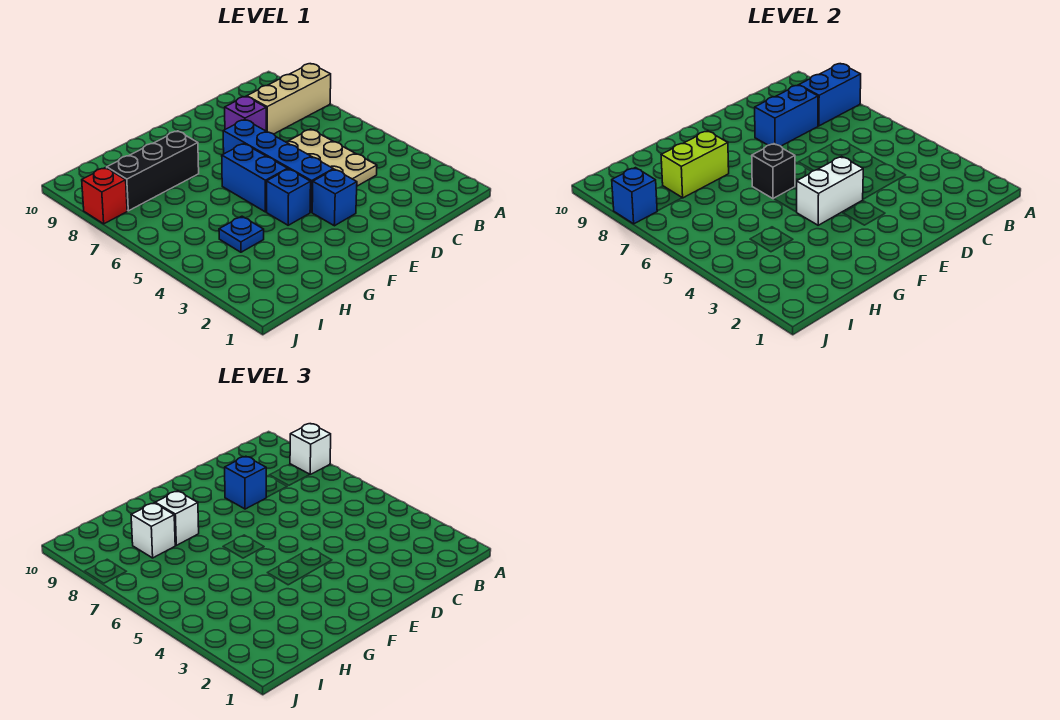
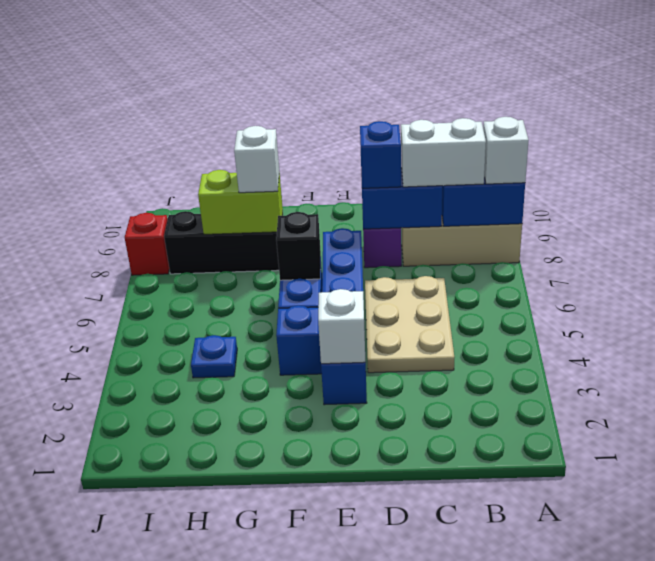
white 1x2 brick [797,157,863,225] -> white 1x2 brick moved to [401,118,486,187]
white 1x1 brick [131,503,176,558] -> white 1x1 brick moved to [318,289,365,364]
blue 1x1 brick [612,168,657,224] -> none

